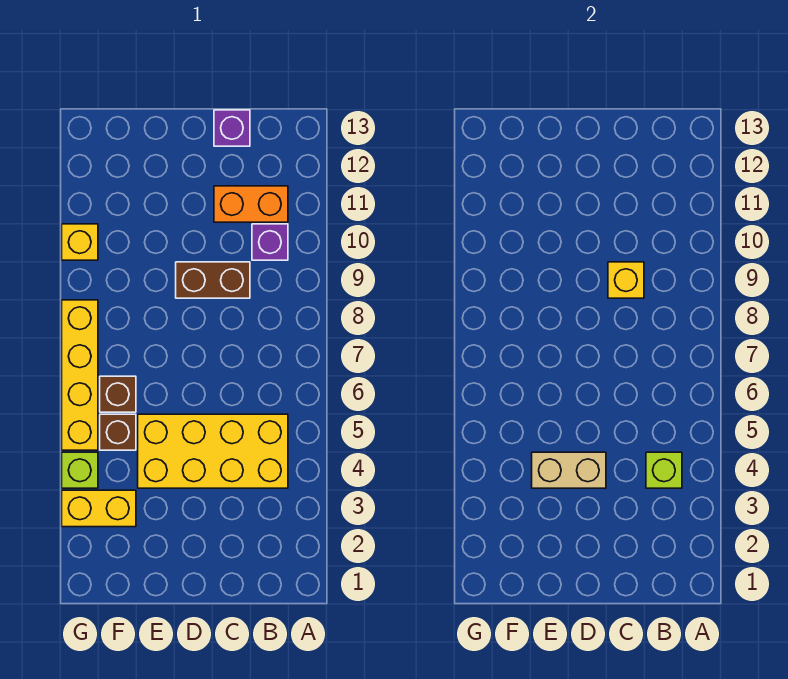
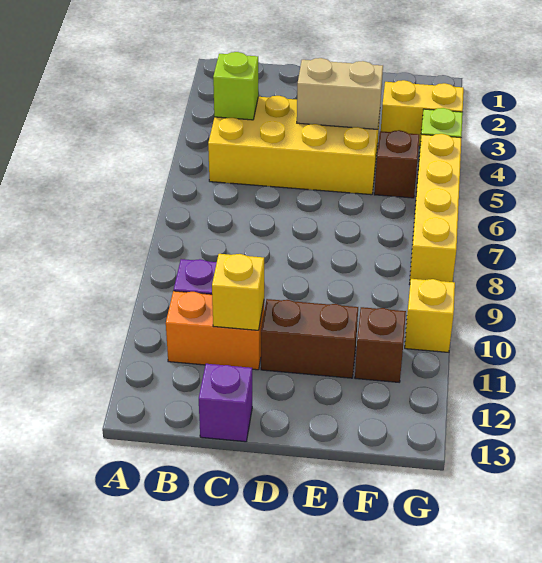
brown 1x2 brick [176,262,250,298] -> brown 1x2 brick moved to [261,299,358,378]
yellow 1x1 brick [608,262,644,298] -> yellow 1x1 brick moved to [212,254,264,330]
brown 1x1 brick [100,376,136,412] -> brown 1x1 brick moved to [355,307,406,382]

